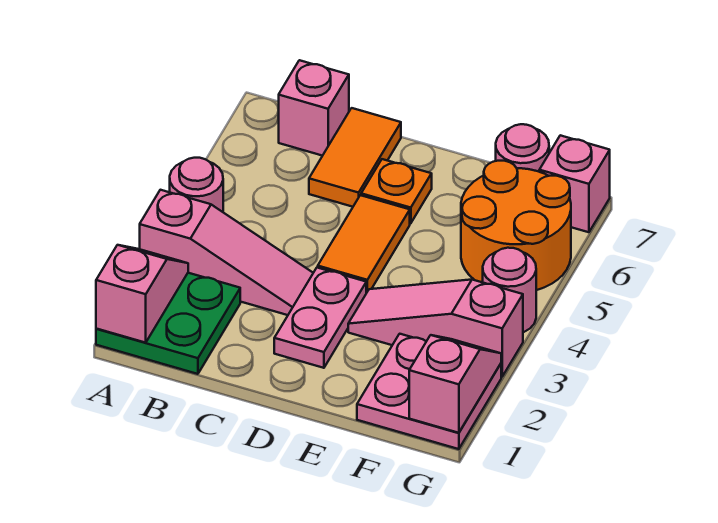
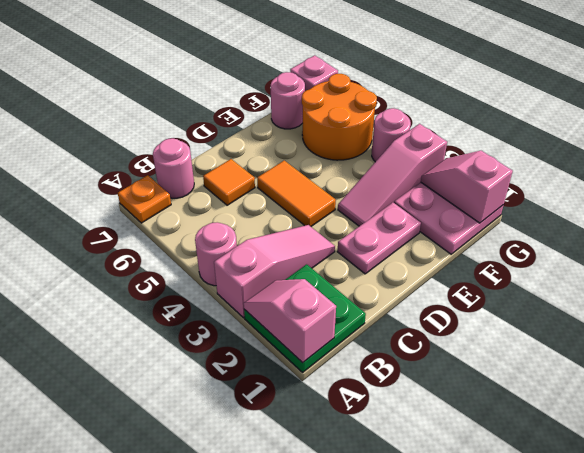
pink 1x1 brick [279,60,349,156] -> pink 1x1 round brick [153,138,194,198]
orange 1x2 tile [309,108,401,207] -> orange 1x1 tile [203,159,255,205]
pink 1x2 plate [274,268,366,368] -> pink 1x2 plate turned to [337,203,421,274]
orange 1x1 plate [361,159,432,223] -> orange 1x1 plate moved to [118,175,171,223]

